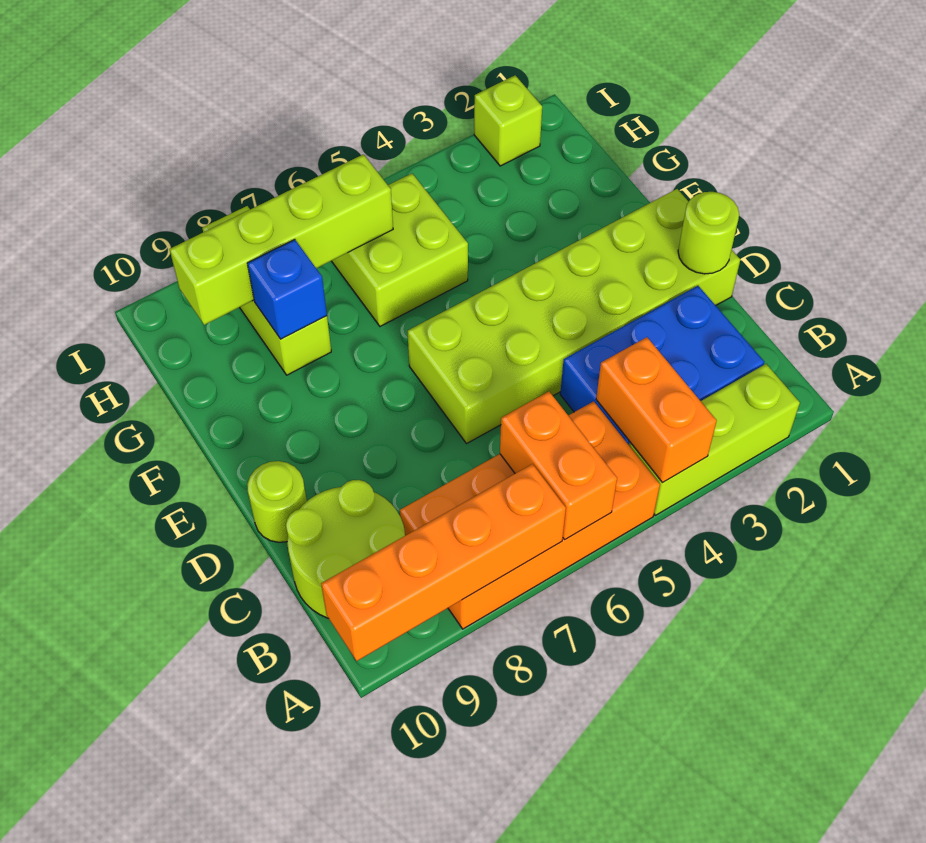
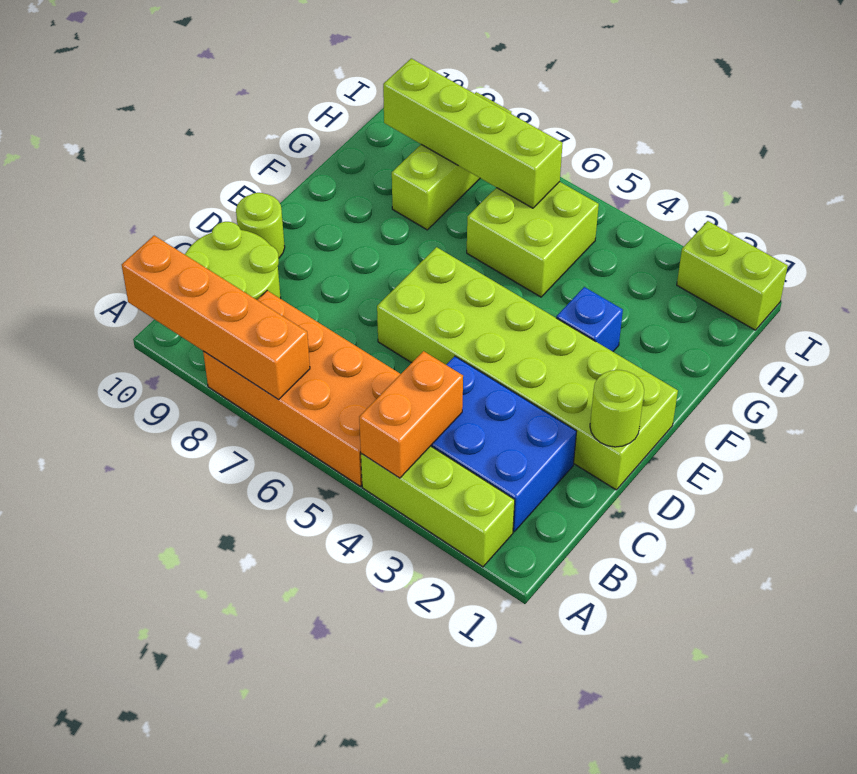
orange 1x2 brick [500,392,617,539] -> none
blue 1x1 brick [247,240,327,339] -> blue 1x1 brick moved to [556,287,623,352]
lime 1x1 brick [474,75,542,166] -> lime 1x2 brick [677,221,788,330]

